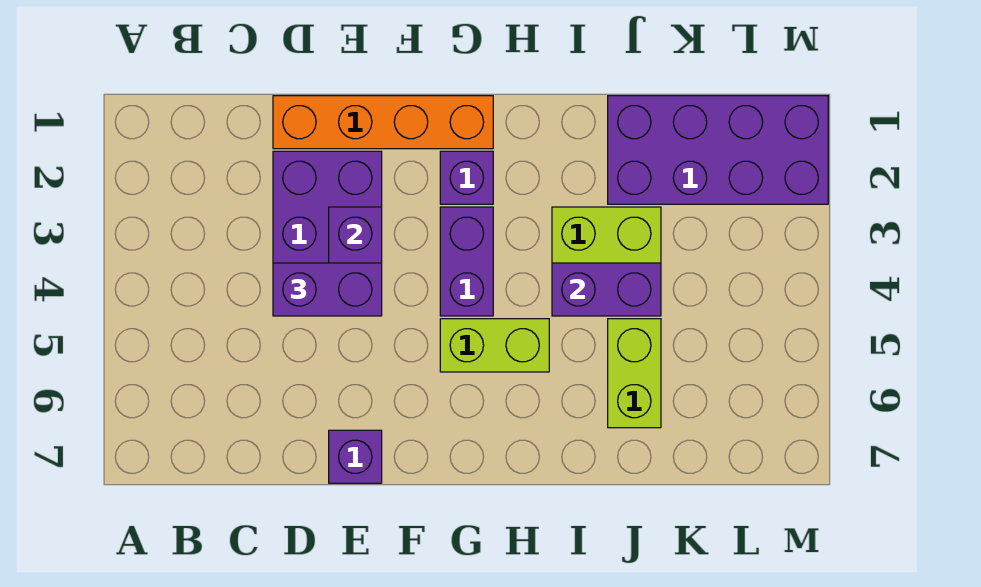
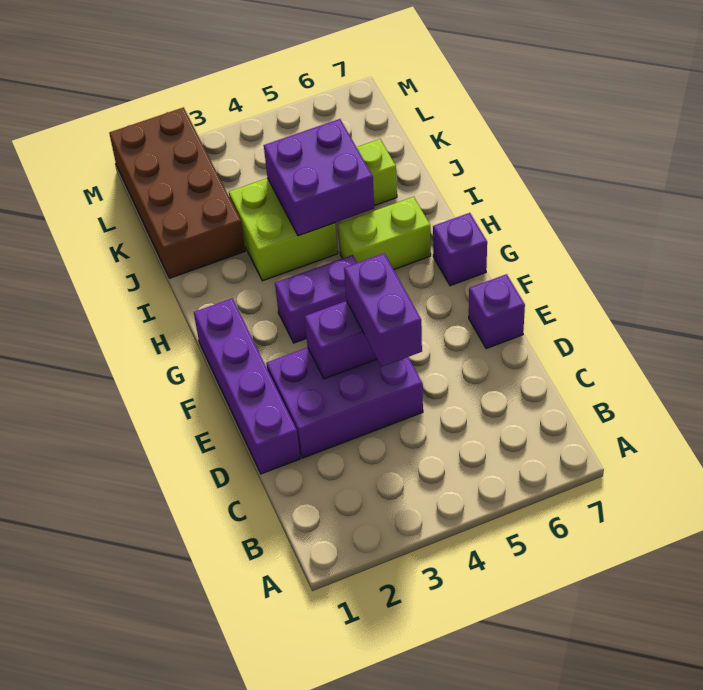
orange 1x4 brick [273,96,493,149] -> purple 1x4 brick [194,298,300,474]
purple 1x1 brick [440,151,493,204] -> purple 1x1 brick moved to [433,213,487,286]
lime 1x2 brick [440,319,549,372] -> lime 1x2 brick turned to [338,197,431,269]
purple 1x2 brick [552,263,661,316] -> purple 2x2 brick [264,119,374,236]
purple 2x4 brick [608,96,828,204] -> brown 2x4 brick [109,108,245,278]

